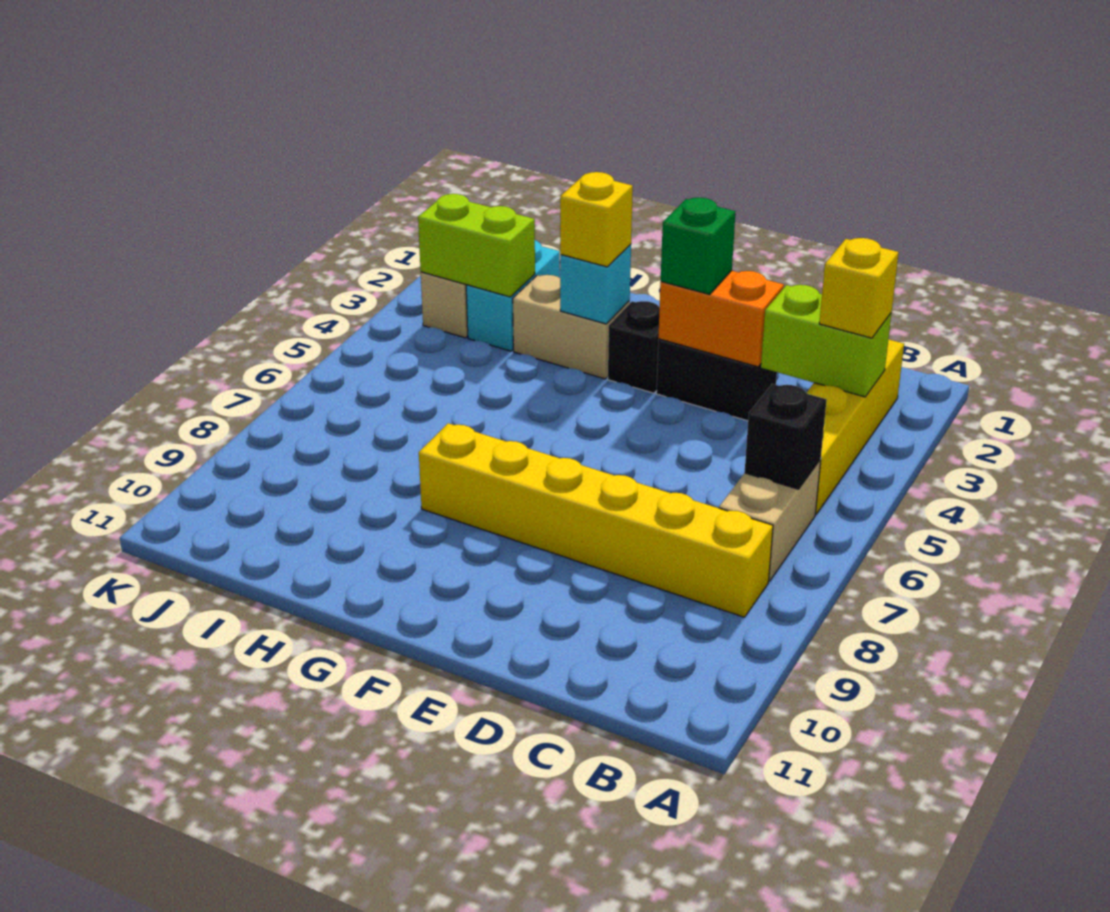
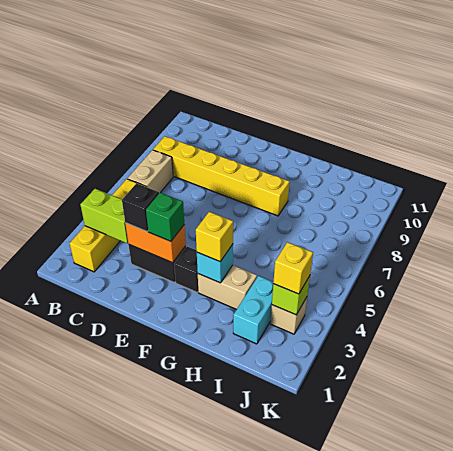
yellow 1x1 brick [819,238,899,338] -> yellow 1x1 brick moved to [273,242,313,294]
black 1x1 brick [745,384,827,489] -> black 1x1 brick moved to [122,183,159,232]
lime 1x2 brick [418,194,535,297] -> lime 1x1 brick [272,276,310,315]

